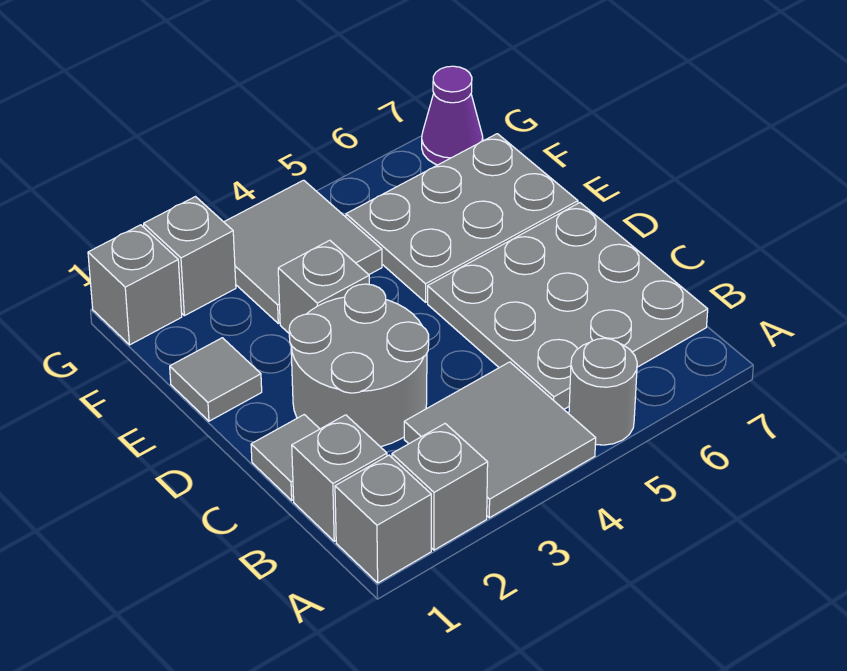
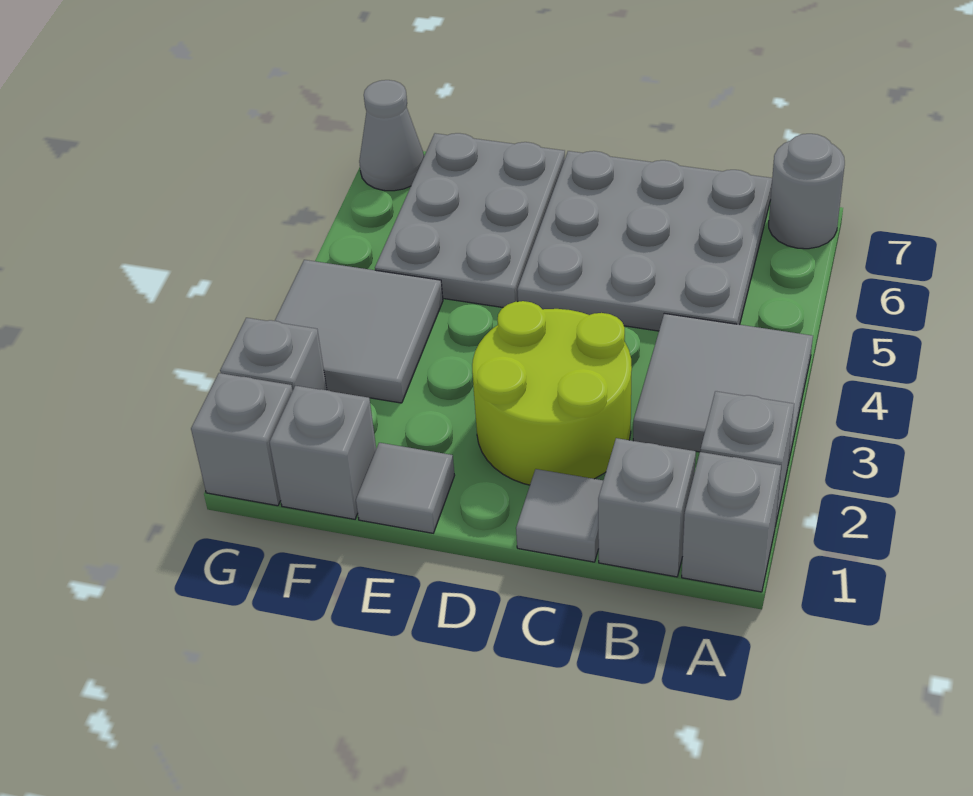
grey 1x1 round brick [569,338,637,445] -> grey 1x1 round brick moved to [769,134,845,249]
grey 2x2 round brick [289,284,429,447] -> lime 2x2 round brick [472,301,632,485]
grey 1x1 brick [278,240,369,333] -> grey 1x1 brick moved to [269,386,376,519]
purple 1x1 cone [422,66,483,165] -> grey 1x1 cone [359,80,424,191]

